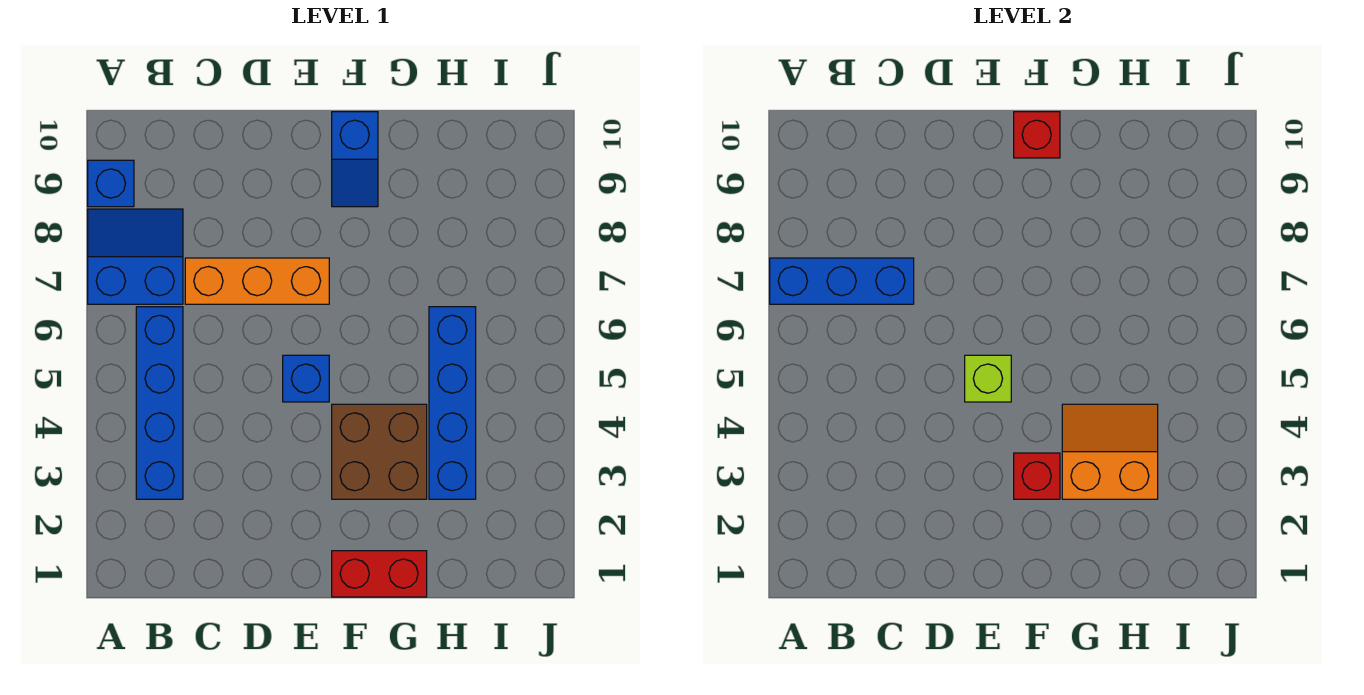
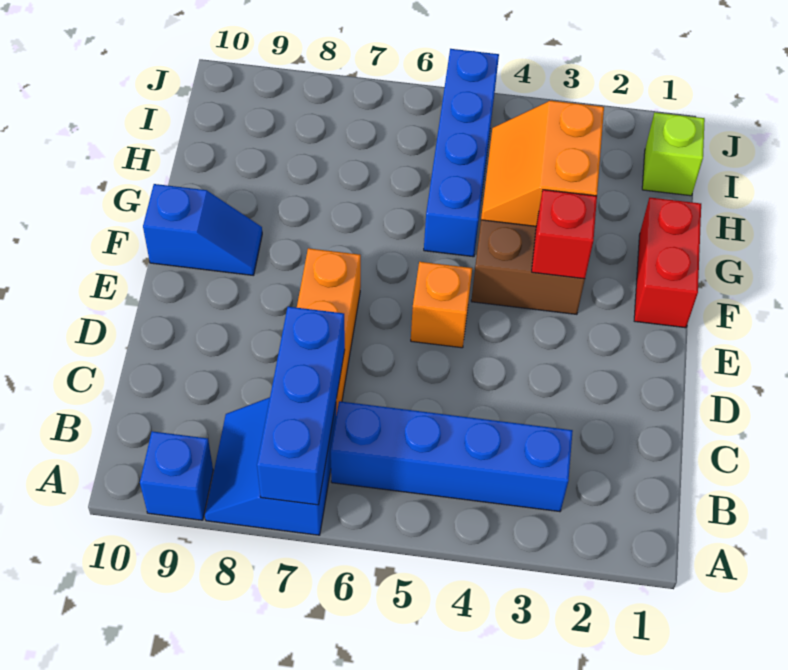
blue 1x1 brick [283,355,329,402] -> orange 1x1 brick [411,262,472,348]
lime 1x1 brick [965,355,1011,402] -> lime 1x1 brick moved to [642,113,705,196]
red 1x1 brick [1014,112,1060,158] -> none
blue 1x4 brick [429,307,476,499] -> blue 1x4 brick turned to [424,49,499,257]

